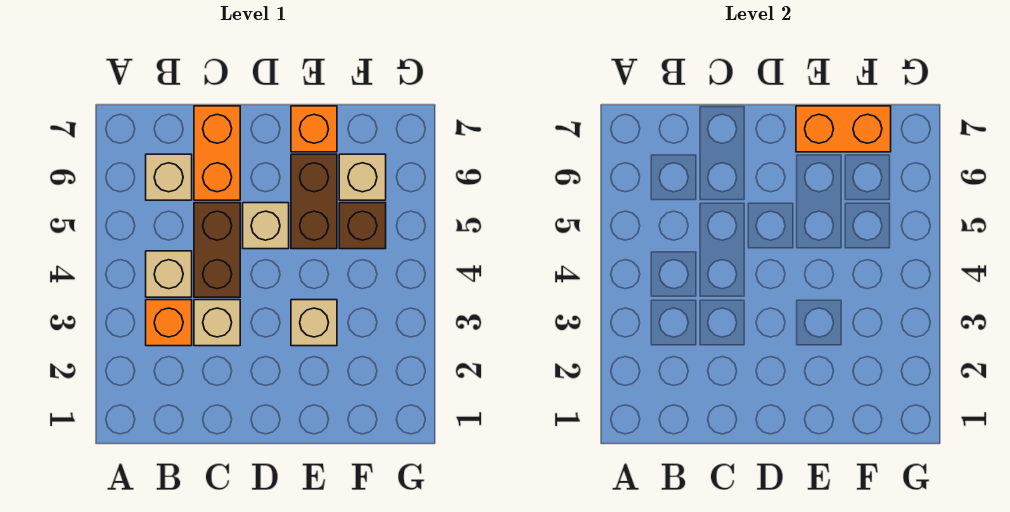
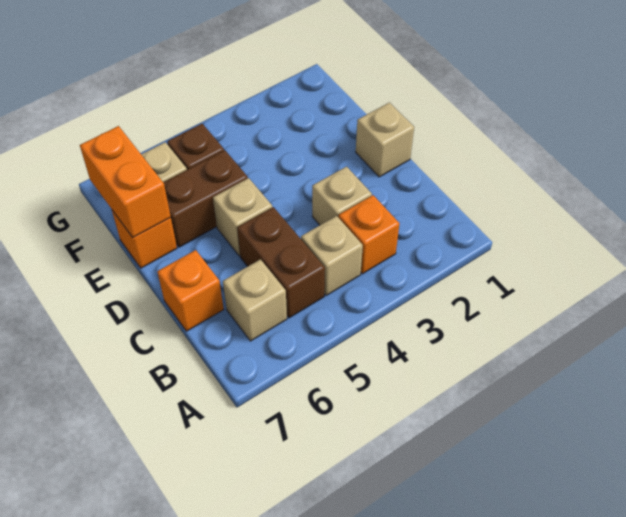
brown 1x2 brick [194,203,240,297] -> brown 1x2 brick turned to [237,207,325,318]
orange 1x2 brick [194,106,240,200] -> orange 1x1 brick [157,250,224,331]
tan 1x1 brick [291,300,337,346] -> tan 1x1 brick moved to [356,103,414,177]

